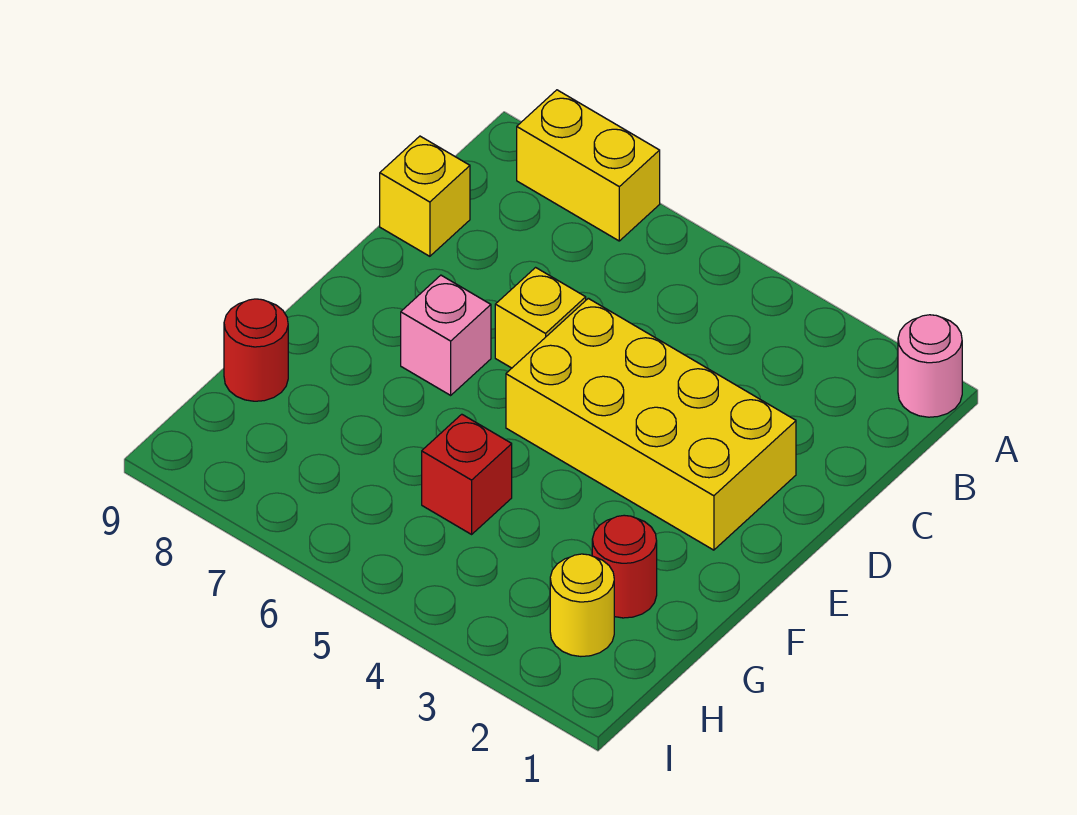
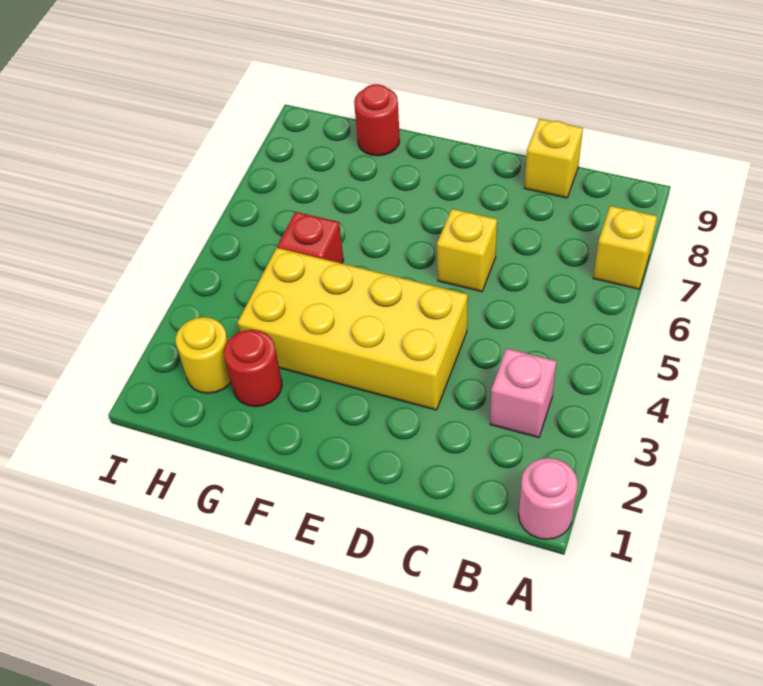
yellow 1x2 brick [517,90,660,241] -> yellow 1x1 brick [593,206,657,289]
yellow 2x4 brick [506,298,796,550] -> yellow 2x4 brick turned to [237,248,468,410]
pink 1x1 brick [401,275,491,395] -> pink 1x1 brick moved to [490,348,557,438]

